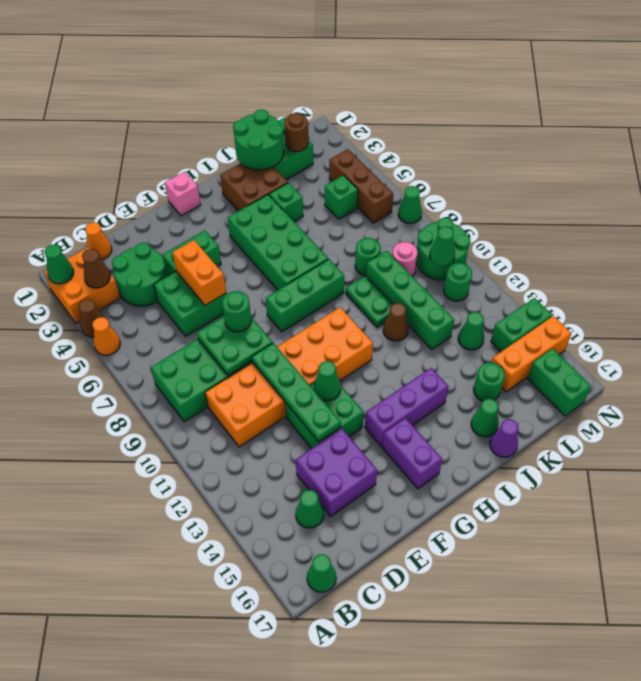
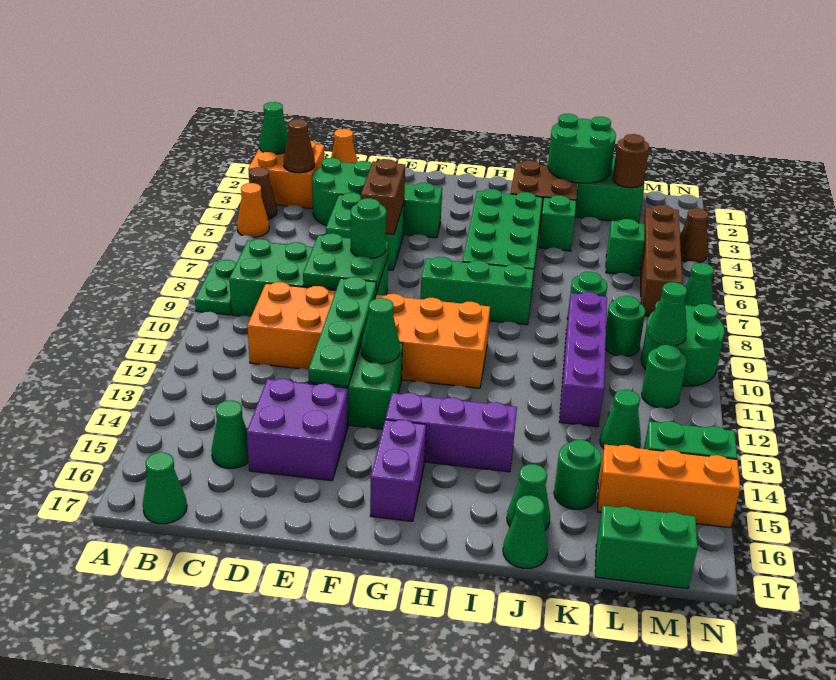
orange 1x2 brick [172,240,226,305] -> brown 1x2 brick [361,159,405,234]
pink 1x1 brick [165,172,201,216] -> none
green 1x2 plate [346,276,393,327] -> green 1x2 plate moved to [195,260,236,315]
brown 1x1 cone [383,303,409,341] -> brown 1x1 cone moved to [680,208,709,263]
purple 1x1 cone [490,419,518,457] -> green 1x1 cone [503,495,548,568]
green 1x4 brick [366,251,454,350] -> purple 1x4 brick [559,292,607,427]
pink 1x1 round brick [392,242,418,277] -> green 1x1 round brick [605,296,645,357]
brown 1x3 brick [329,149,393,223] -> brown 1x4 brick [641,205,683,316]
green 1x2 brick [528,349,591,416] -> green 1x2 brick turned to [595,506,697,589]

